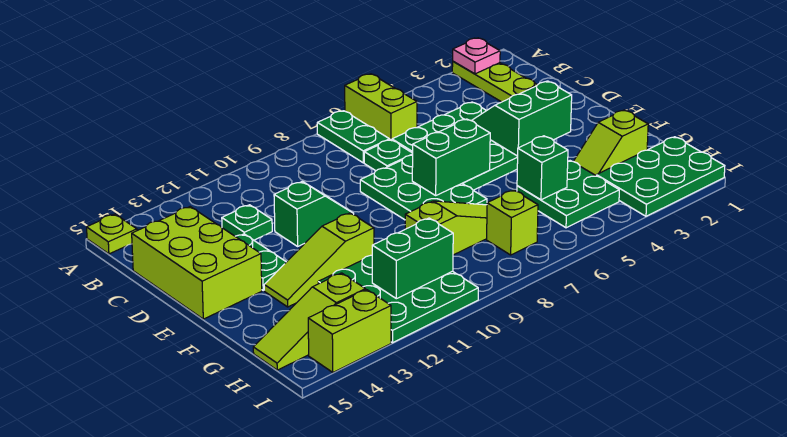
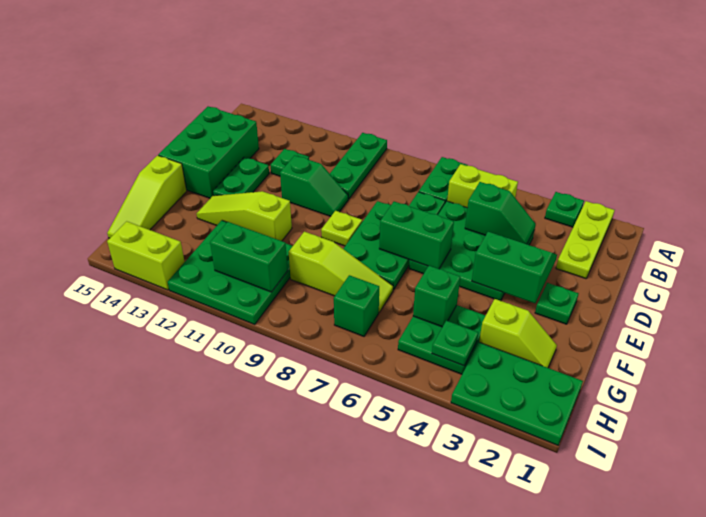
pink 1x1 plate [453,38,500,74] -> none
none -> green 1x1 plate [545,192,584,227]
lime 1x2 brick [345,74,417,140] -> lime 1x2 brick turned to [447,164,518,208]
none -> green 1x3 plate [330,133,387,199]
lime 1x1 plate [87,214,137,254] -> lime 1x1 plate moved to [321,211,362,246]
none -> green 1x2 slope [465,182,536,244]
lime 2x3 brick [132,207,262,319] -> green 2x3 brick [158,106,259,198]
none -> green 1x1 plate [535,283,579,324]
lime 1x2 slope [573,110,648,175] -> lime 1x2 slope turned to [479,299,557,368]
none -> green 1x1 plate [432,321,478,366]
lime 1x1 brick [487,190,538,255] -> green 1x1 brick [334,275,379,336]
lime 1x3 slope [253,273,366,370] -> lime 1x3 slope turned to [107,155,187,238]

